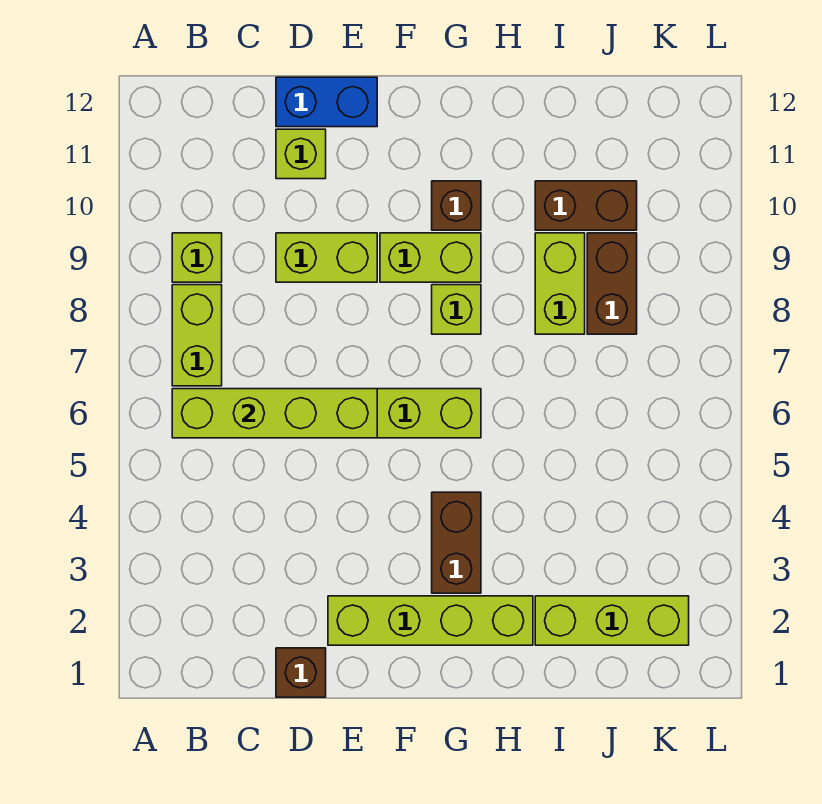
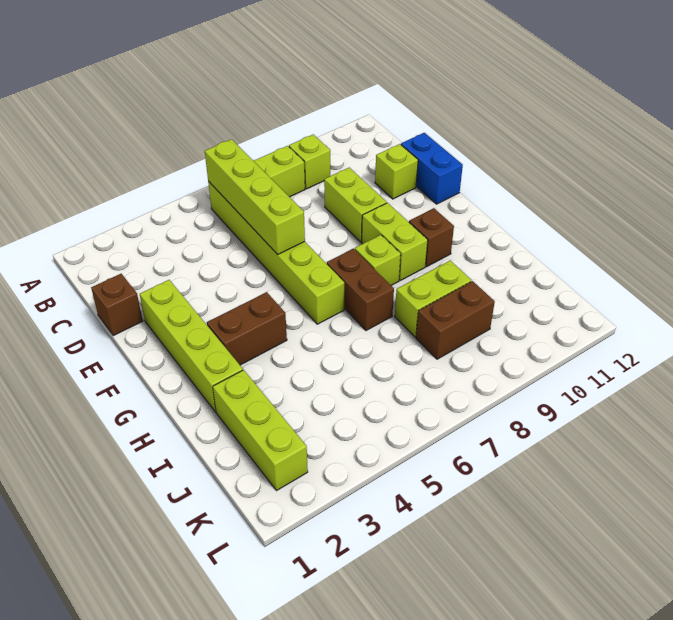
brown 1x2 brick [535,181,637,230] -> brown 1x2 brick moved to [327,248,394,331]

